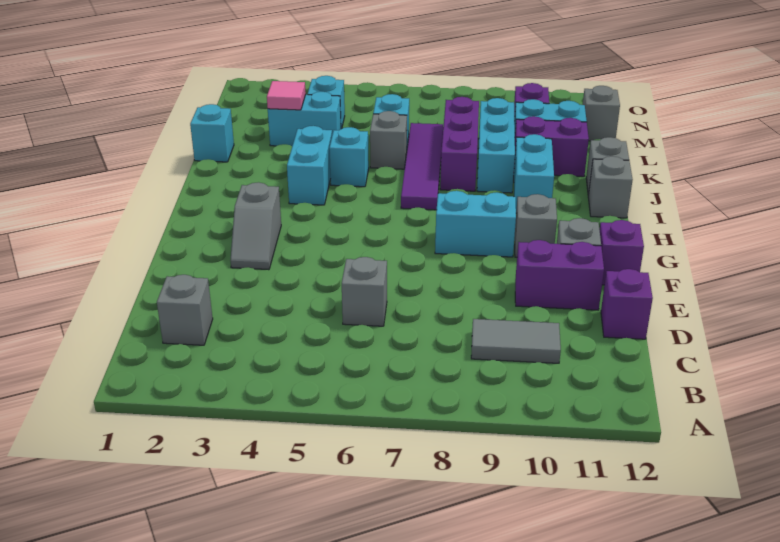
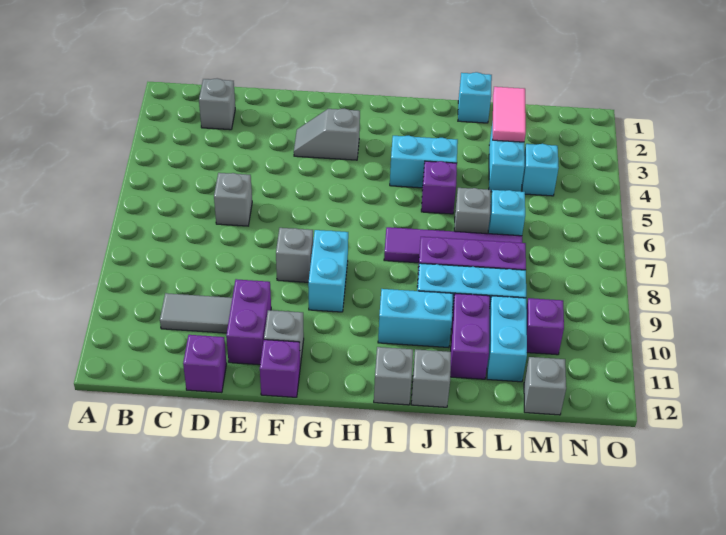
grey 1x2 tile [471,319,561,363] -> grey 1x2 tile turned to [160,293,232,333]
grey 1x1 brick [515,194,557,257] -> grey 1x1 brick moved to [276,228,313,282]
cyan 1x1 brick [329,127,369,187] -> purple 1x1 brick [421,161,457,214]
pink 1x1 tile [267,81,306,110] -> pink 1x2 tile [493,87,526,142]

